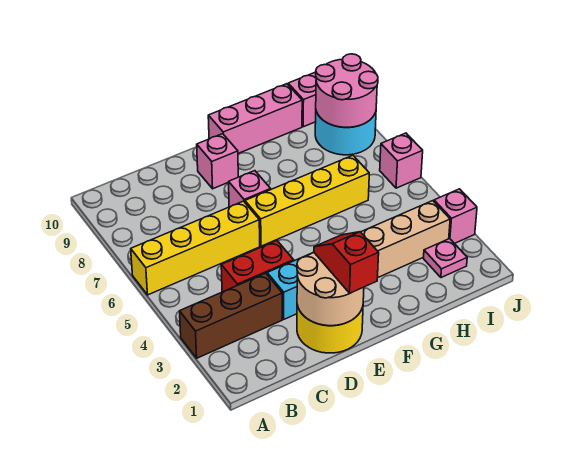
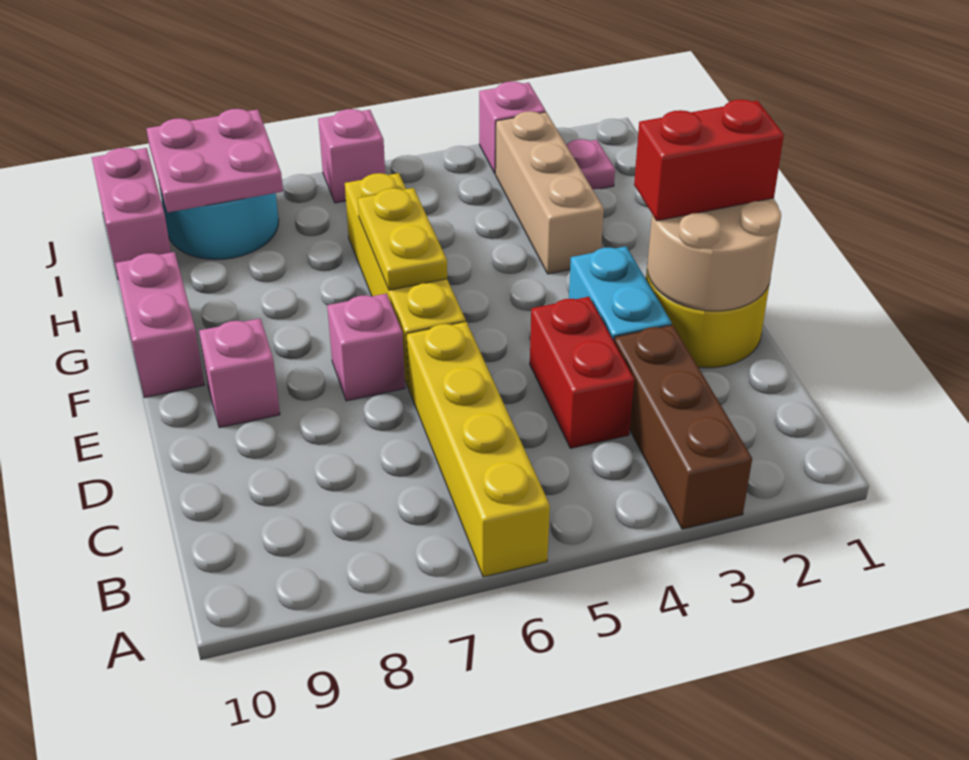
red 1x2 slope [314,232,379,293] -> red 1x2 brick [634,99,784,221]
none -> yellow 1x2 plate [358,188,447,290]
pink 1x3 brick [208,84,302,153] -> pink 1x2 brick [115,252,204,398]
pink 2x2 round brick [316,54,378,127] -> pink 2x2 plate [146,109,283,212]

